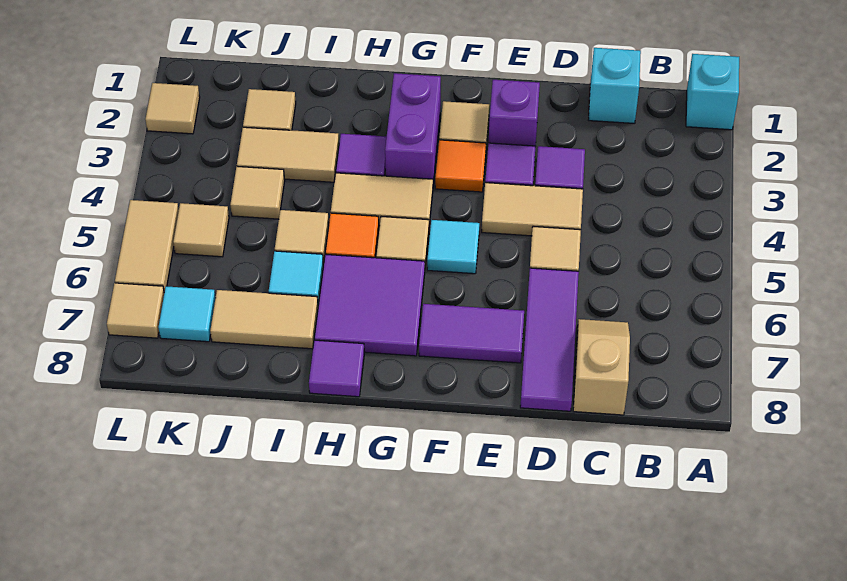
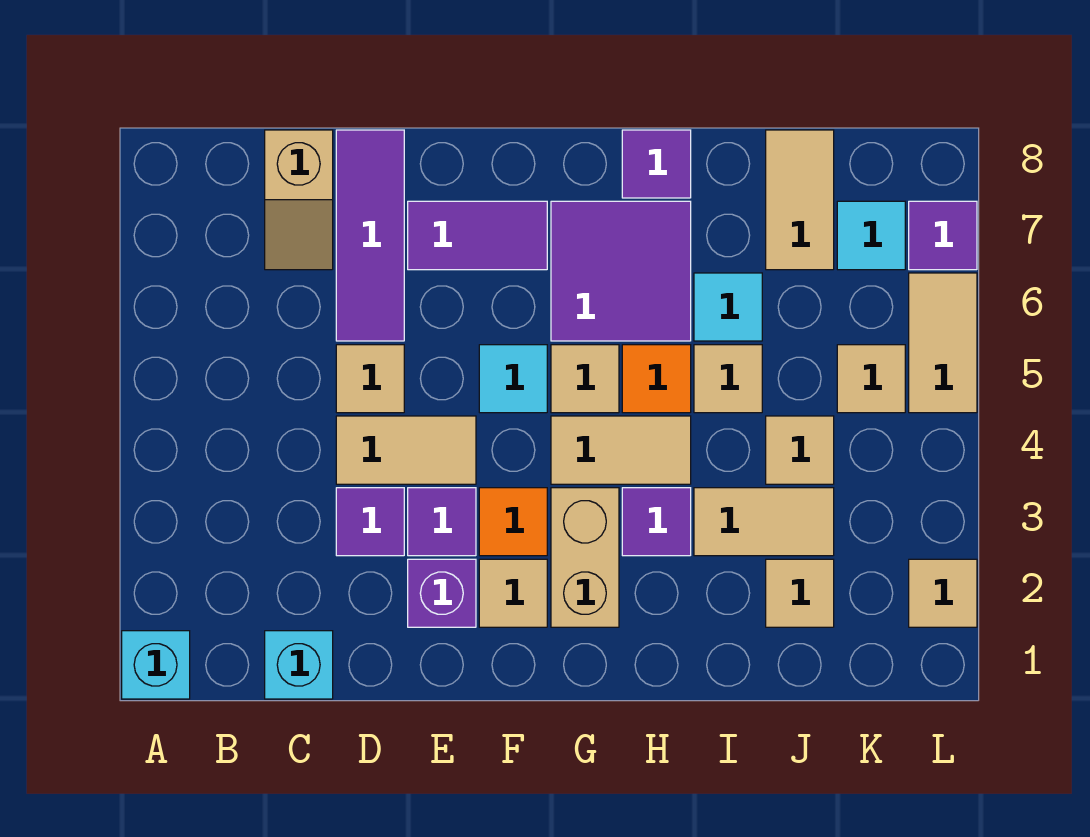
purple 1x2 brick [385,73,441,184] -> tan 1x2 brick [551,488,619,627]
tan 1x2 tile [210,290,318,349] -> tan 1x2 tile turned to [766,130,834,270]
tan 1x1 tile [107,283,164,338] -> purple 1x1 tile [909,201,977,270]

